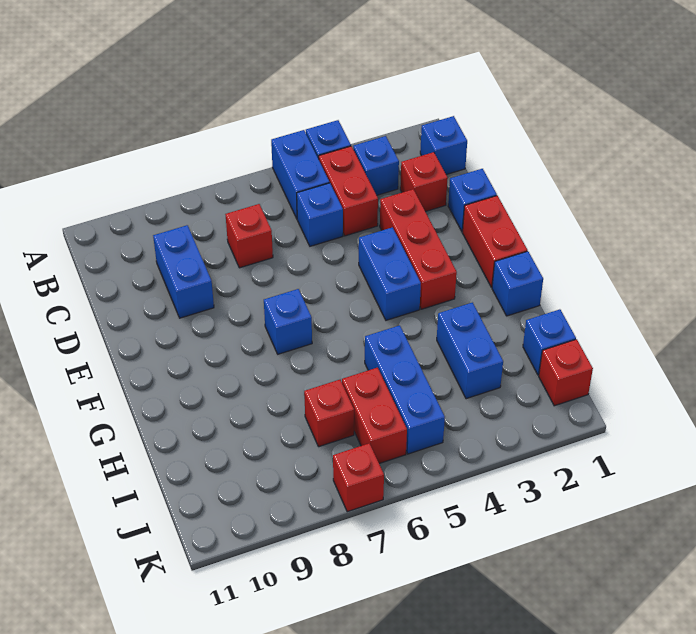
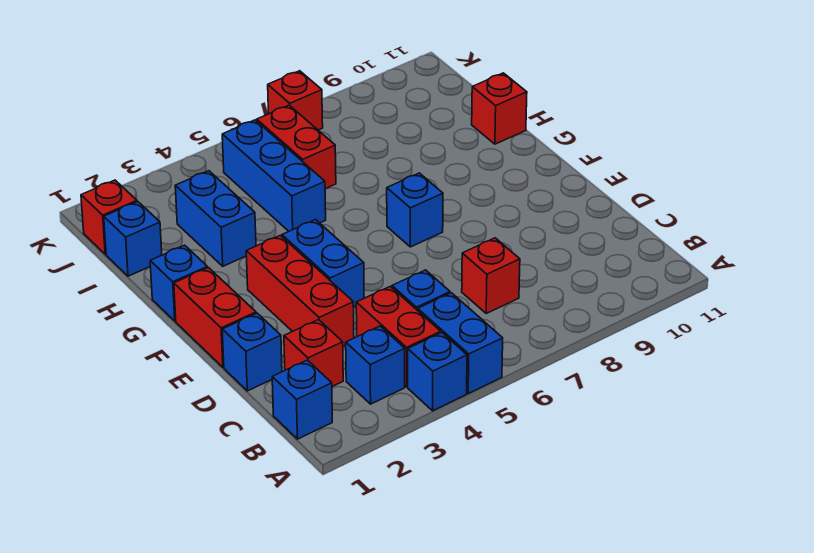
blue 1x2 brick [153,225,214,318] -> none
red 1x1 brick [304,380,354,447] -> red 1x1 brick moved to [472,73,527,144]

